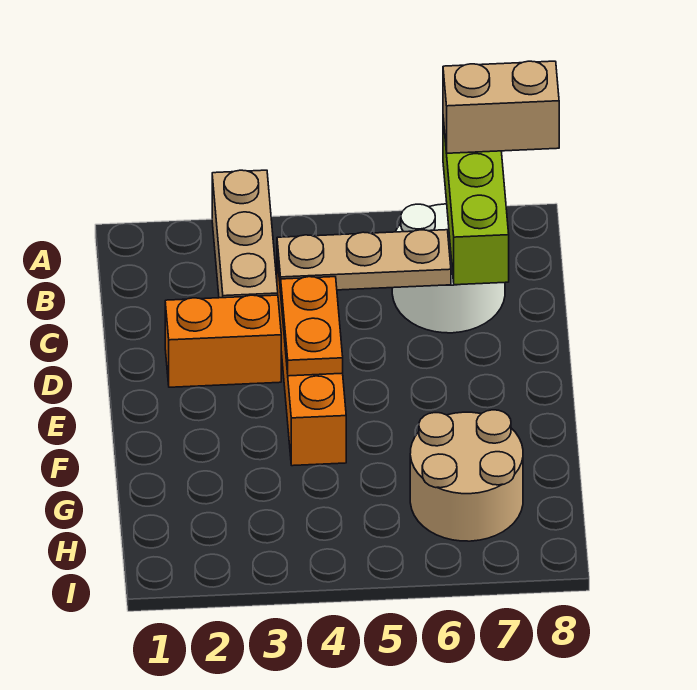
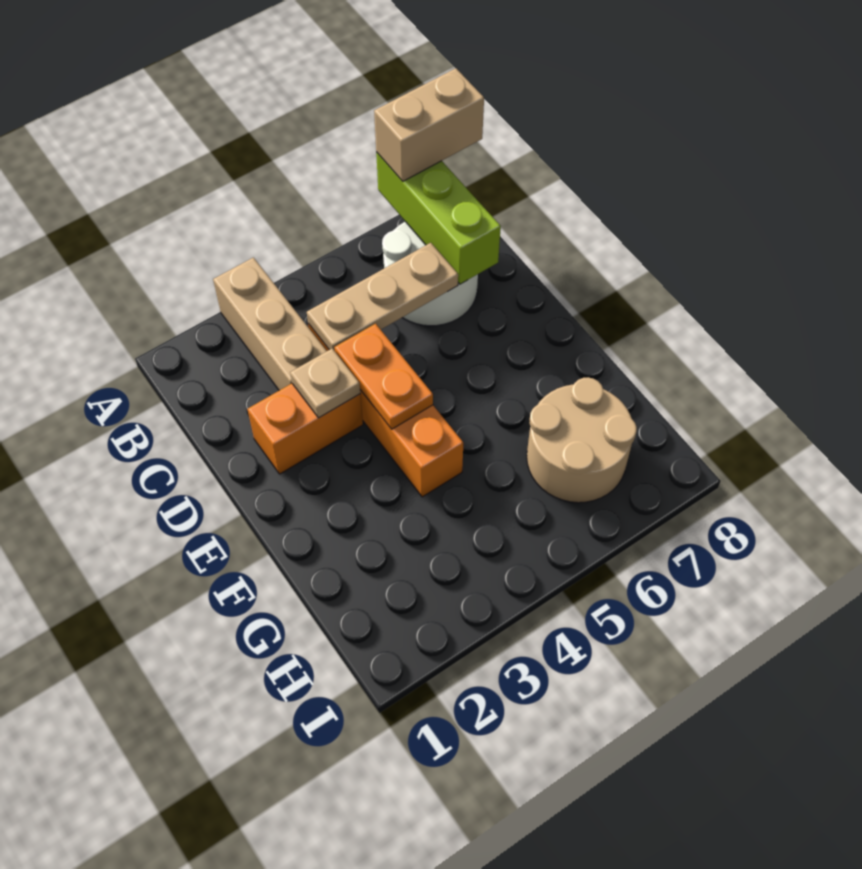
none -> tan 1x1 plate [290,349,360,418]

